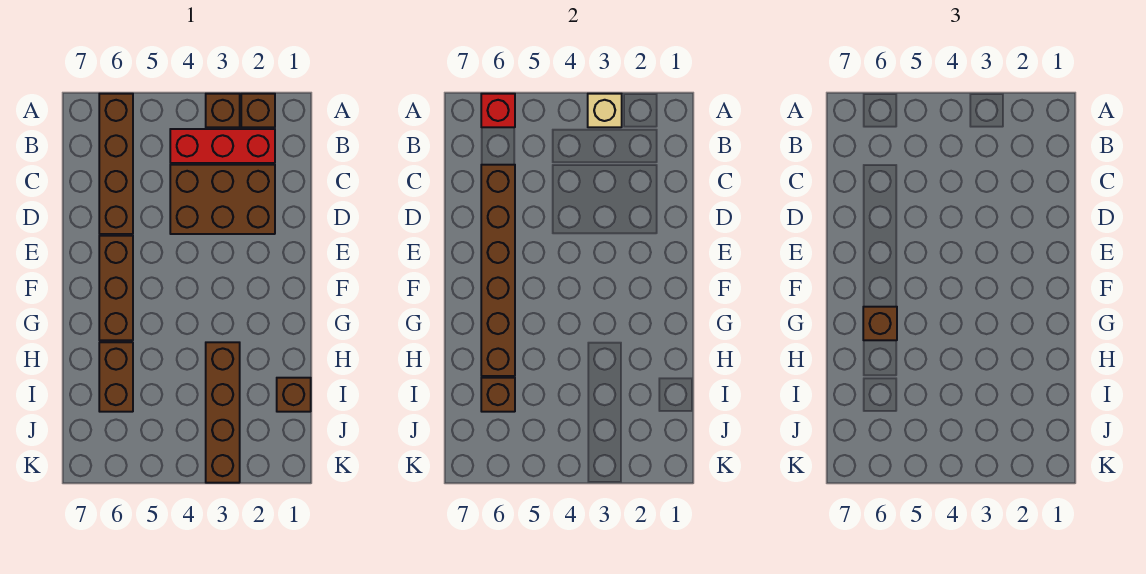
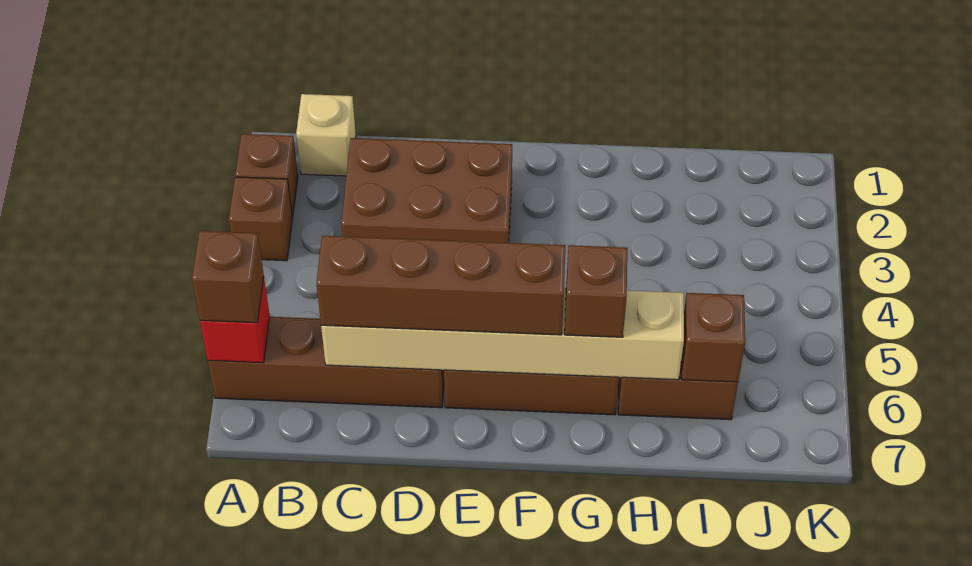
tan 1x1 brick [588,94,622,127] -> tan 1x1 brick moved to [296,94,356,176]
red 1x3 brick [170,129,275,163] -> none
brown 2x3 brick [170,165,275,234] -> brown 2x3 brick turned to [341,138,512,243]
brown 1x6 brick [481,165,515,376] -> tan 1x6 brick [321,288,684,380]
brown 1x4 brick [206,342,240,483] -> brown 1x4 brick moved to [316,236,565,335]
brown 1x1 brick [277,378,311,412] -> brown 1x1 brick moved to [192,231,264,323]

